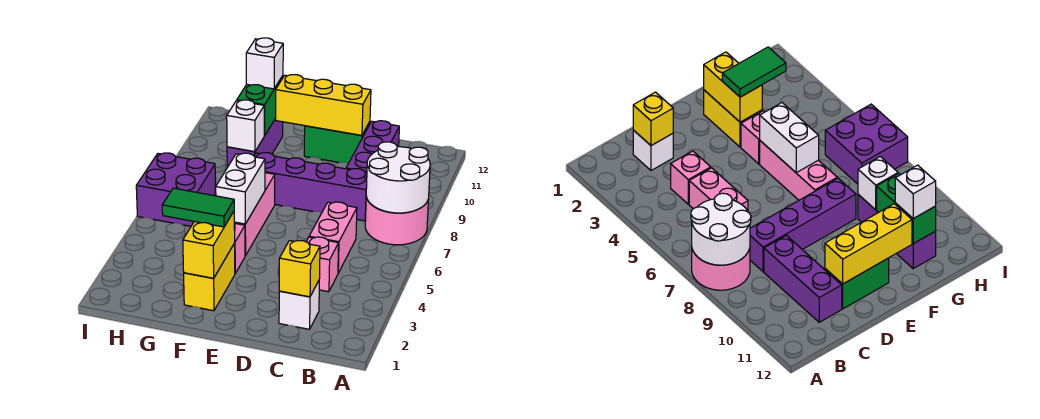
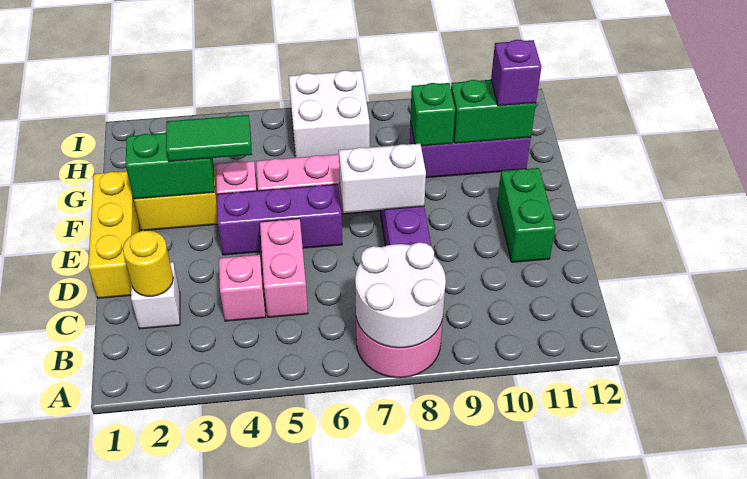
yellow 1x1 brick [279,241,320,297] -> yellow 1x1 round brick [123,230,173,296]
pink 1x2 brick [309,202,357,273] -> pink 1x2 brick turned to [260,219,308,317]
purple 1x3 brick [346,121,399,173] -> purple 1x3 brick moved to [217,184,342,255]
yellow 1x3 brick [275,75,371,135] -> yellow 1x3 brick moved to [88,171,140,298]
yellow 1x2 brick [183,212,235,278] -> green 1x2 brick [126,133,215,199]
green 1x2 tile [162,188,234,227] -> green 1x2 tile turned to [166,115,252,162]
white 1x2 brick [216,153,265,224] -> white 1x2 brick moved to [339,144,426,213]
white 1x1 brick [227,100,265,152] -> green 1x1 brick [410,83,455,146]
white 1x1 brick [246,38,283,89] -> purple 1x1 brick [491,40,541,106]
purple 2x2 brick [136,153,215,226] -> white 2x2 brick [289,70,370,158]

